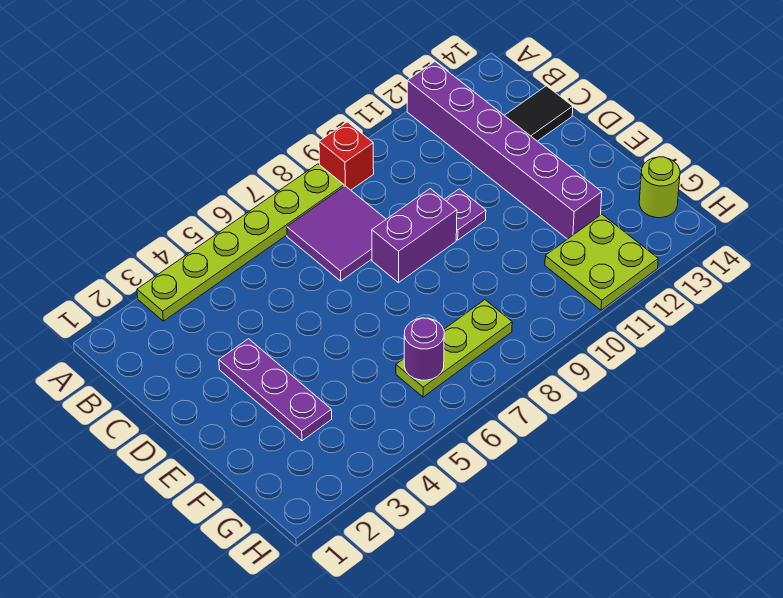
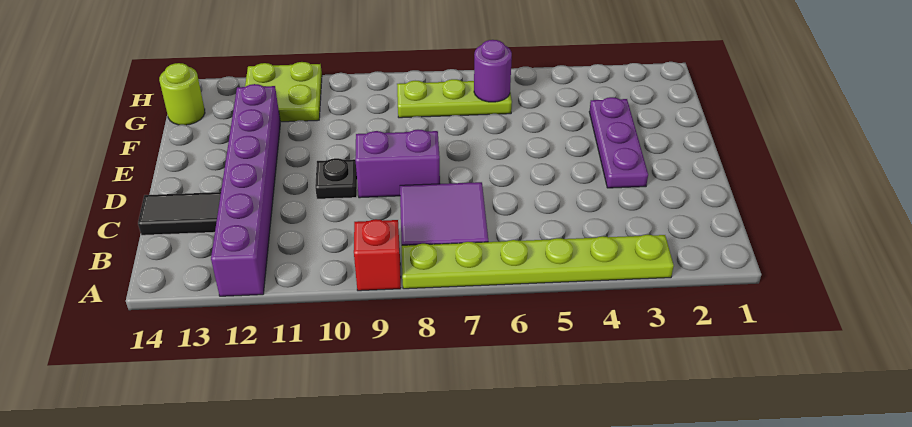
purple 1x1 plate [444,189,486,240] -> black 1x1 plate [315,158,357,199]

